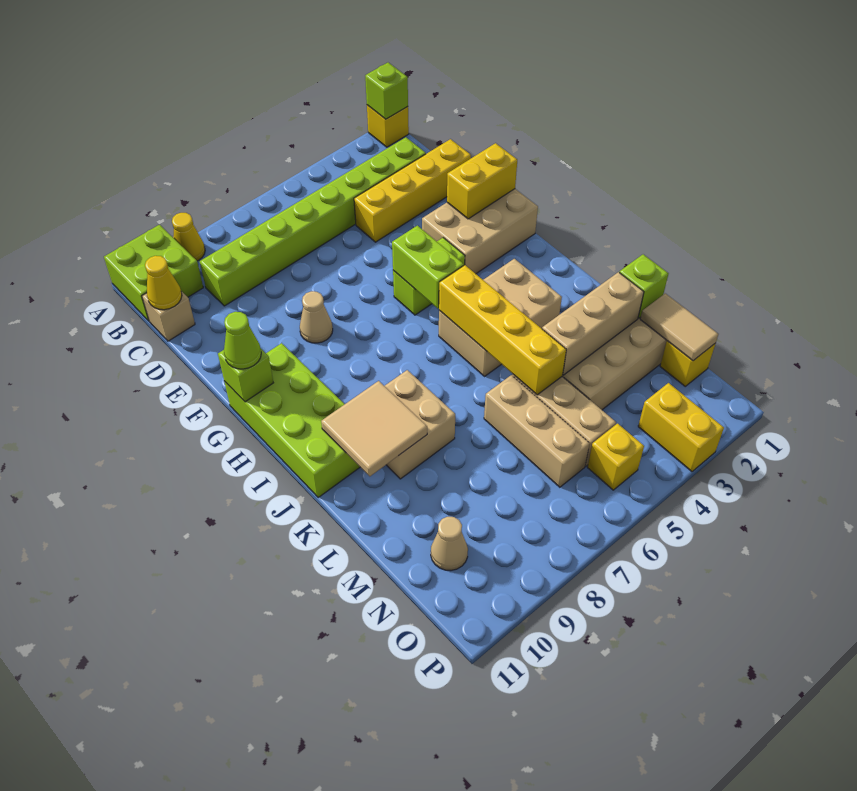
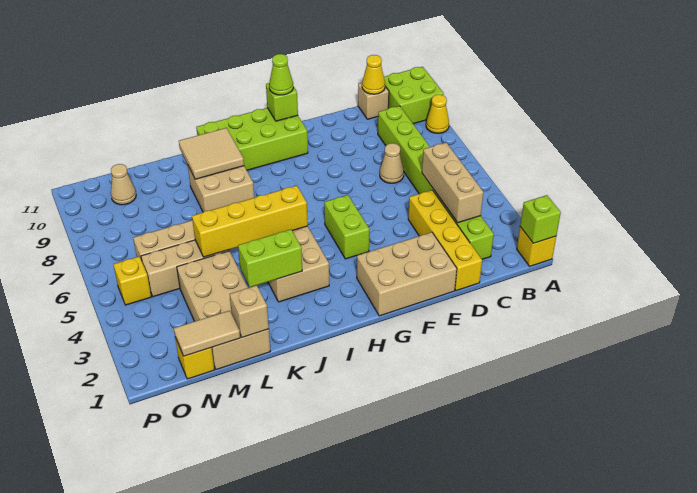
tan 2x3 brick [422,189,538,274] -> tan 2x3 brick turned to [357,232,457,316]
yellow 1x2 brick [447,143,517,219] -> none
tan 1x1 cone [300,291,333,343] -> tan 1x1 cone moved to [380,143,404,183]
lime 1x2 brick [392,226,464,309] -> lime 1x2 brick moved to [238,229,302,287]
lime 1x1 brick [619,254,668,318] -> tan 1x1 brick [230,285,269,337]
tan 1x3 brick [542,272,644,375] -> tan 1x3 brick moved to [422,143,483,223]
yellow 1x2 brick [638,383,724,472] -> none

